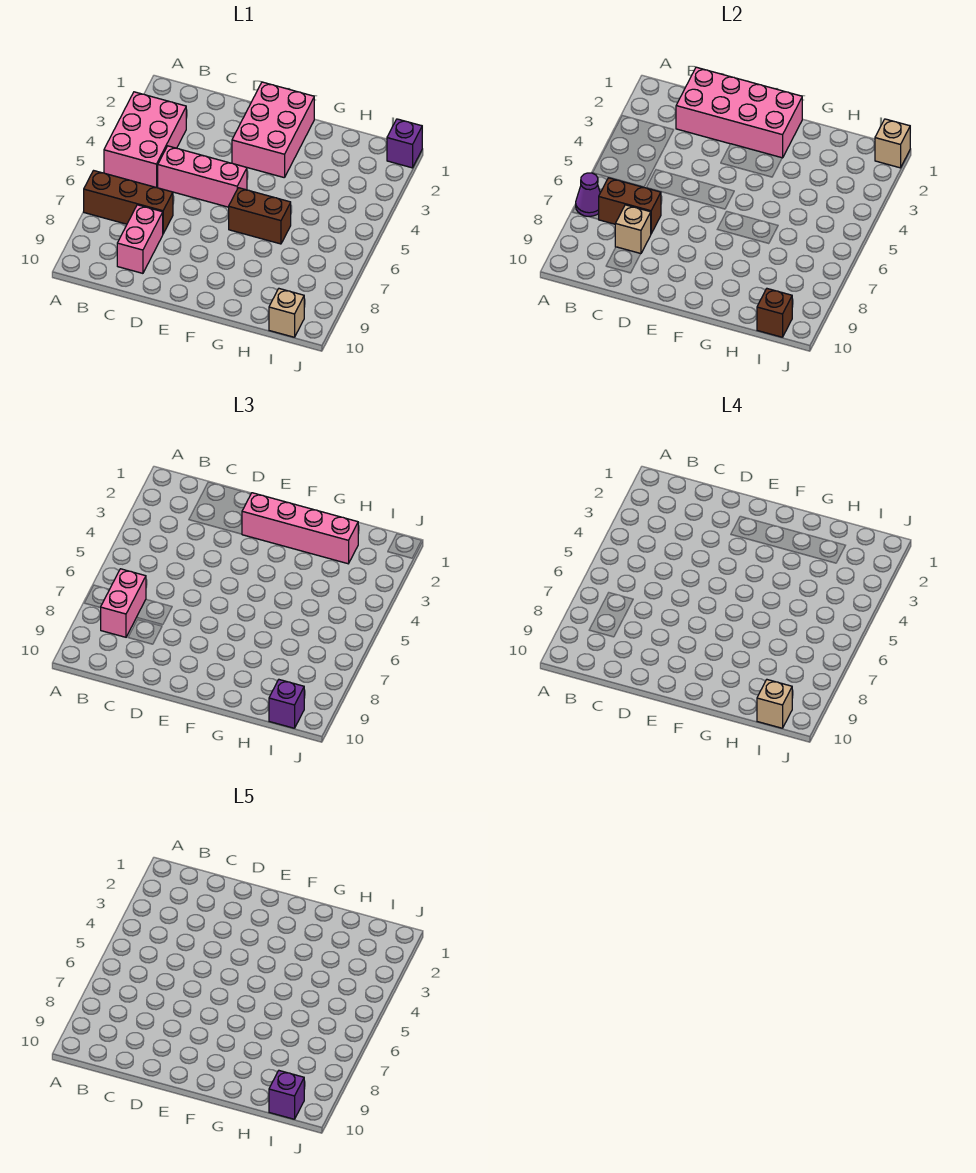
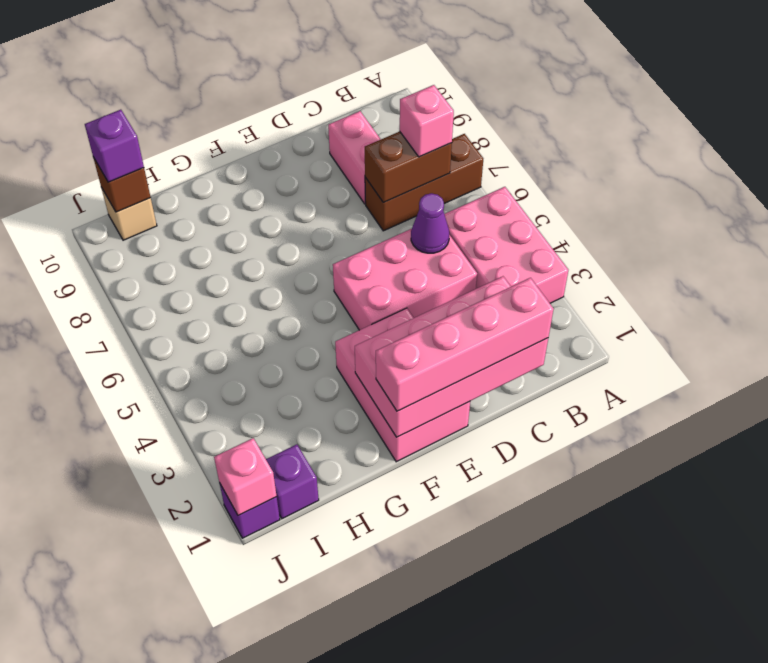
purple 1x1 cone [576,173,600,216] -> purple 1x1 cone moved to [411,193,449,253]
pink 1x2 brick [101,569,146,637] -> pink 1x1 brick [400,85,454,157]
pink 1x3 brick [158,146,247,207] -> pink 2x3 brick [333,229,477,330]
tan 1x1 brick [615,205,651,254] -> none
pink 1x4 brick [242,493,358,564] -> pink 1x4 brick moved to [376,278,554,411]
brown 1x2 brick [229,188,291,244] -> none
tan 1x1 brick [757,680,792,728] -> none
purple 1x1 brick [269,1071,304,1119] -> purple 1x1 brick moved to [266,444,319,519]
tan 1x1 brick [875,119,910,168] -> pink 1x1 brick [214,438,277,516]

